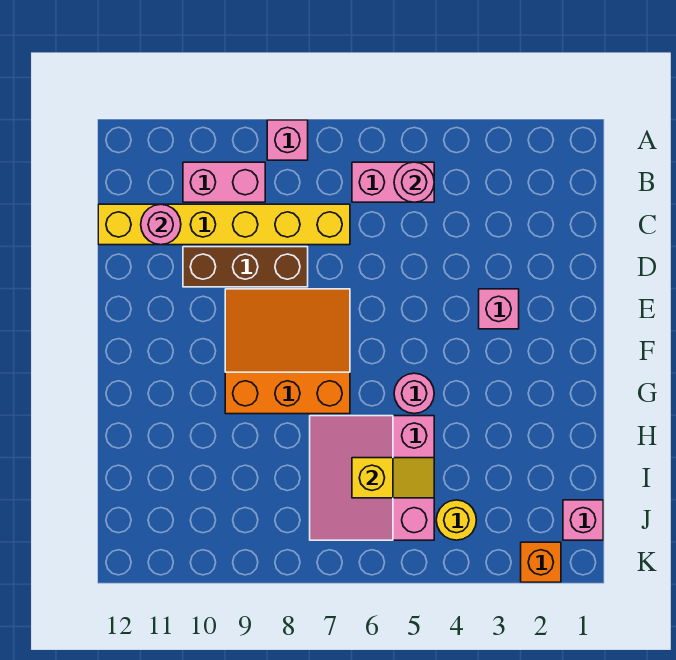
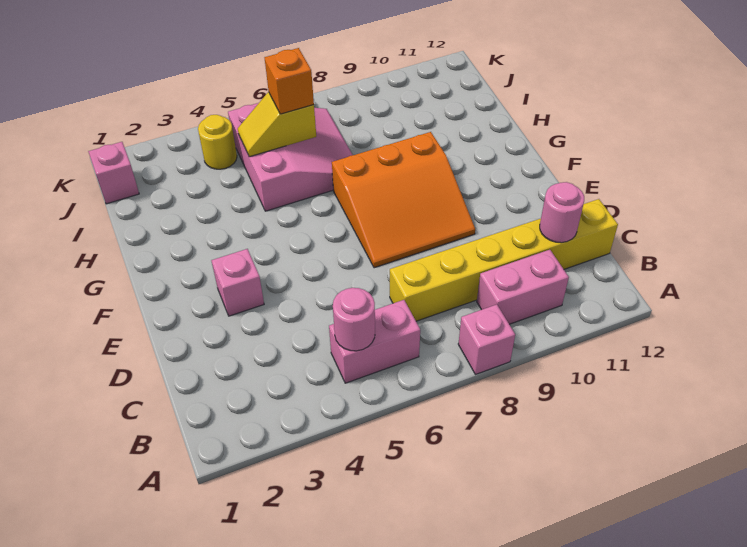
brown 1x3 brick [183,247,308,287] -> none
pink 1x1 round brick [394,373,434,414] -> none
orange 1x1 brick [521,542,561,582] -> orange 1x1 brick moved to [264,48,314,114]

